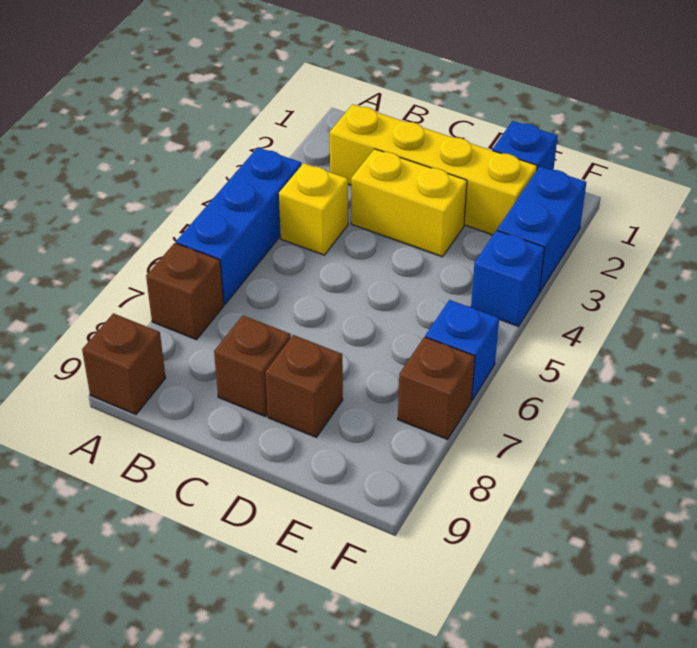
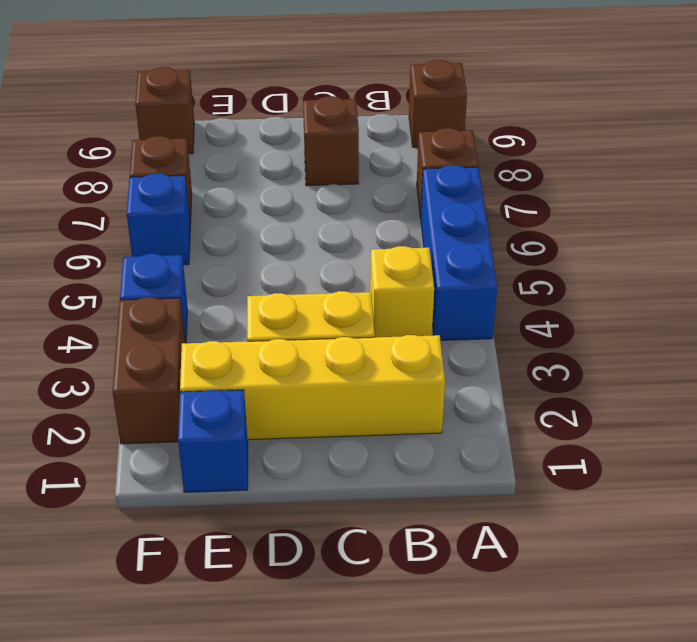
brown 1x1 brick [265,335,343,437] -> brown 1x1 brick moved to [135,67,194,154]
blue 1x2 brick [497,167,586,292] -> brown 1x2 brick [113,297,185,444]

